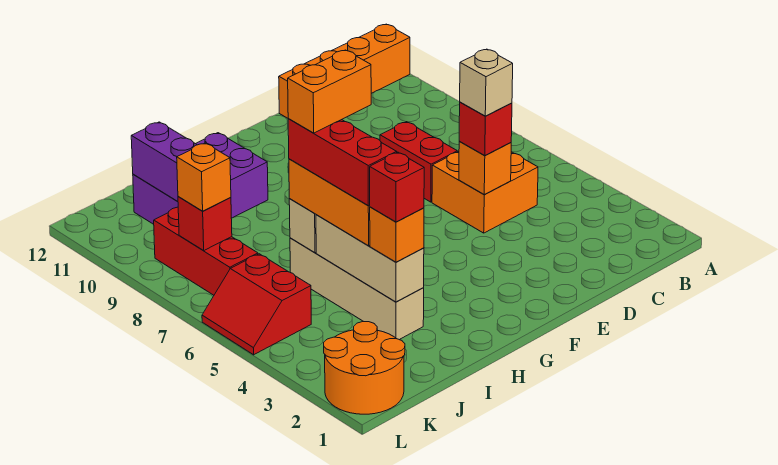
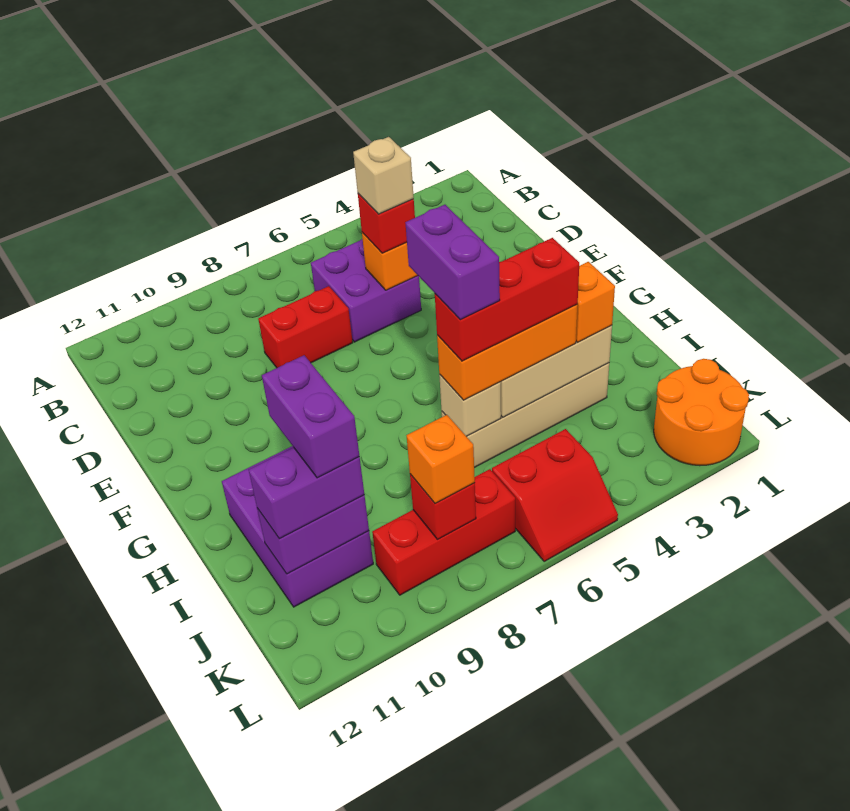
orange 1x4 brick [279,24,410,119] -> none
orange 2x2 brick [432,152,538,233] -> purple 2x2 brick [311,239,421,342]
orange 1x2 brick [288,50,371,133] -> purple 1x2 brick [405,205,500,320]
red 1x1 brick [370,152,424,222] -> none
none -> purple 1x2 brick [262,355,359,478]
none -> purple 1x2 brick [249,447,364,539]

